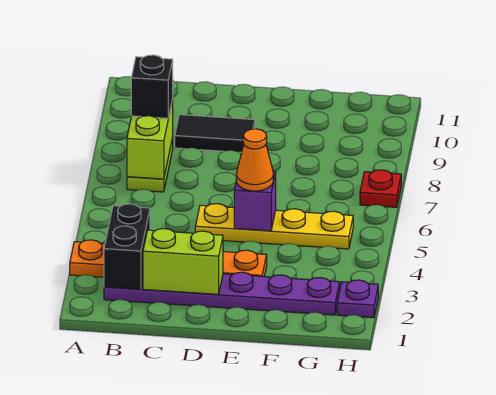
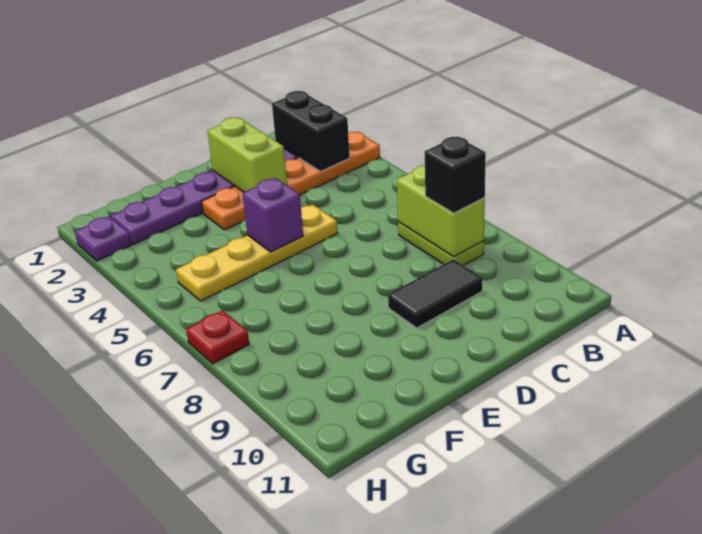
lime 1x2 brick [143,229,223,294] -> lime 1x2 brick turned to [208,117,287,192]
orange 1x1 cone [236,129,273,191] -> none

